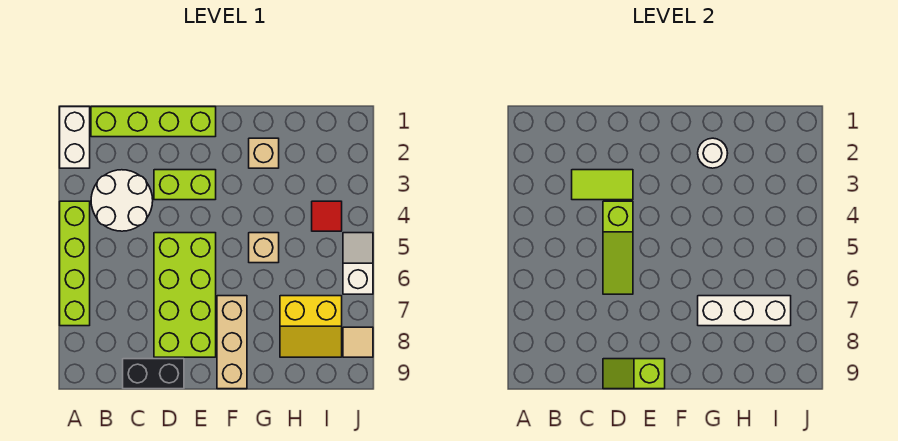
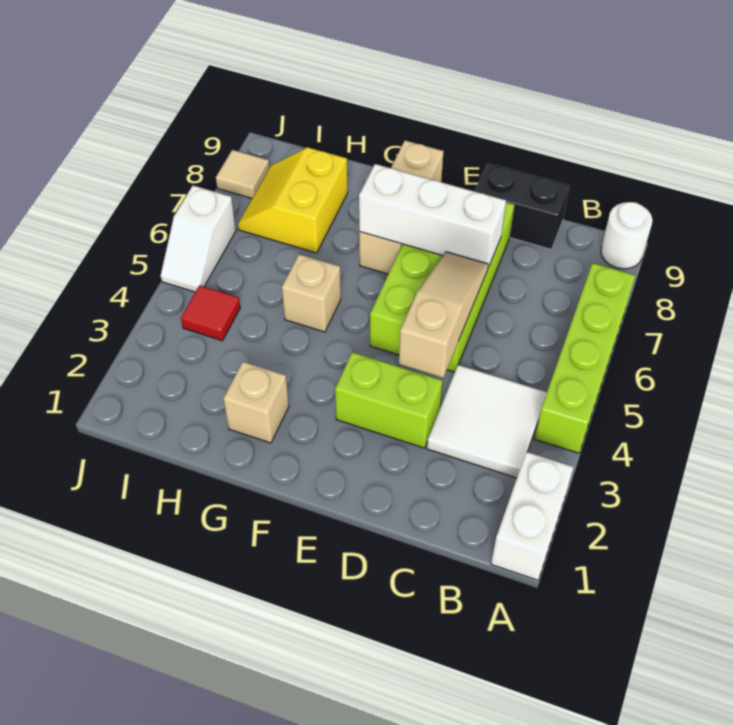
lime 1x4 brick [91,107,216,137] -> none
white 2x2 round brick [91,170,153,231] -> white 2x2 tile [427,365,547,478]
lime 1x2 tile [572,170,633,200] -> none
lime 1x3 slope [603,201,633,294] -> tan 1x3 slope [399,252,488,378]
lime 1x2 slope [603,359,665,389] -> none
white 1x1 round brick [698,138,728,168] -> white 1x1 round brick moved to [601,202,653,269]
white 1x3 brick [698,296,791,326] -> white 1x3 brick moved to [359,164,506,267]
yellow 2x2 slope [280,296,342,357] -> yellow 2x2 slope turned to [238,147,348,253]

